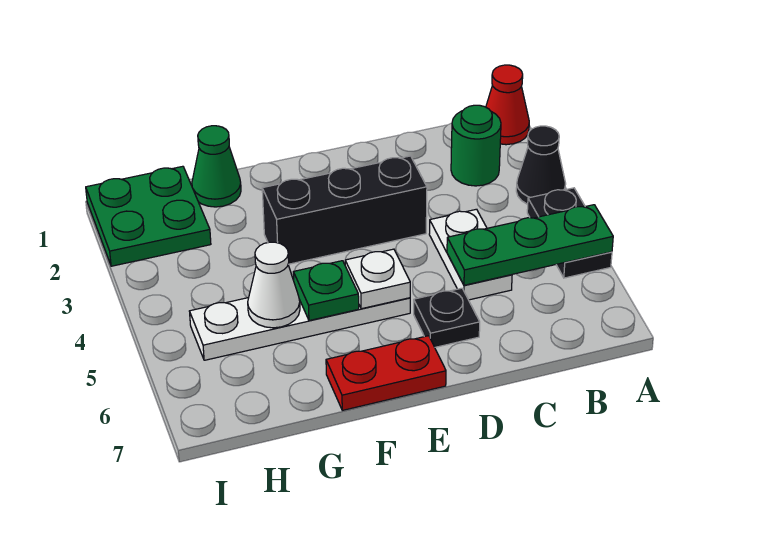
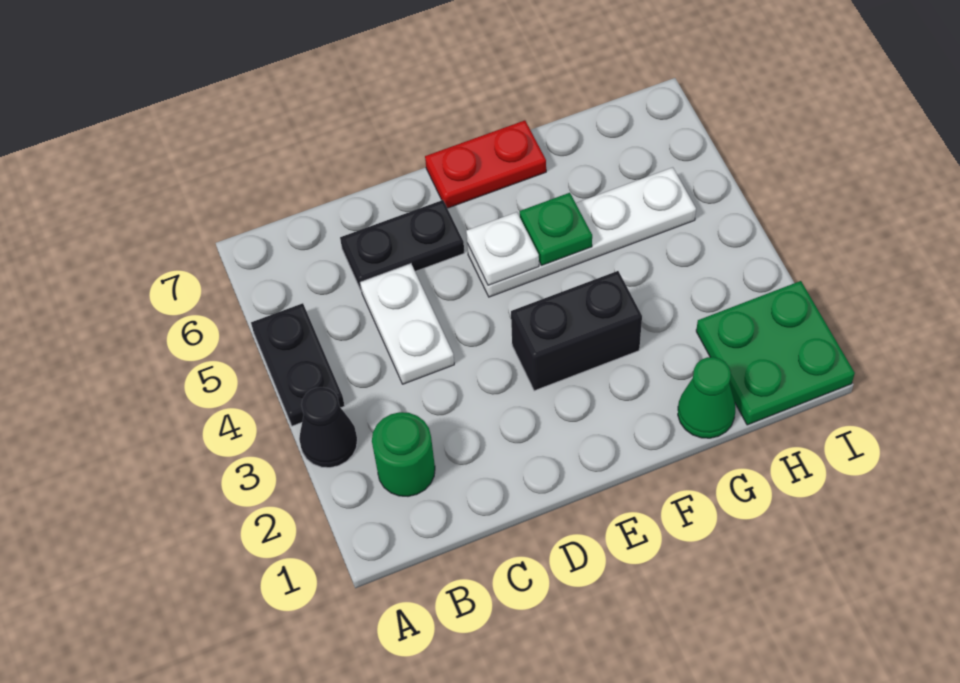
red 1x1 cone [486,65,529,145] -> none
green 1x3 plate [447,205,613,285] -> none
black 1x3 brick [262,156,427,264] -> black 1x2 brick [511,271,642,391]
black 1x1 plate [414,288,480,347] -> black 1x2 plate [340,200,464,290]
white 1x1 cone [248,242,300,328] -> none

